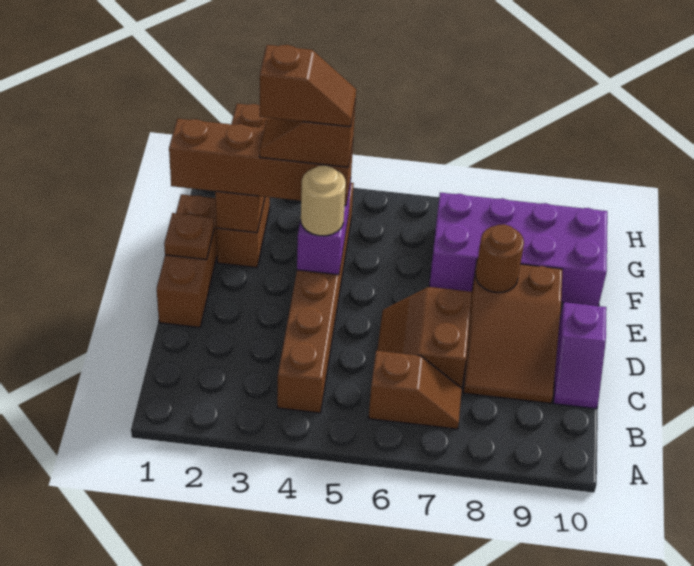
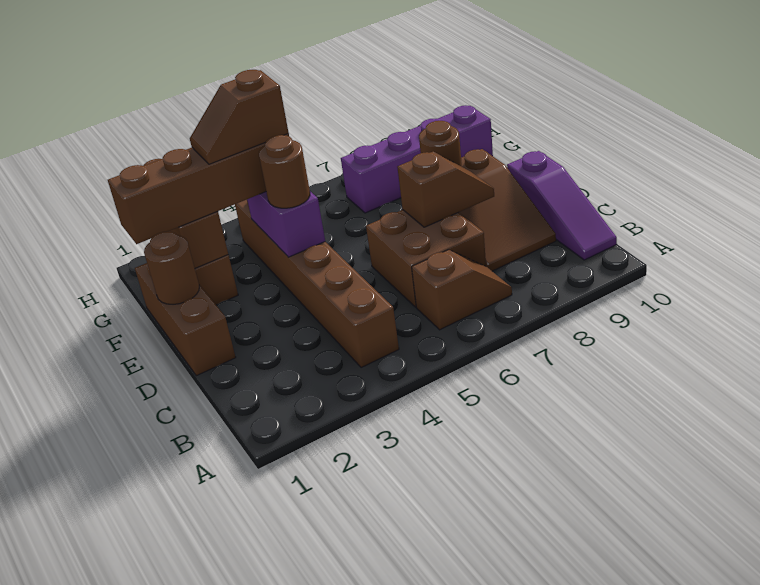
brown 2x2 slope [377,287,472,388] -> brown 2x2 brick [366,210,486,307]
purple 1x2 slope [554,302,606,409] -> purple 1x3 slope [507,151,617,260]
brown 1x1 plate [164,213,214,260] -> brown 1x1 round brick [144,231,199,304]
tan 1x1 round brick [301,165,346,236] -> brown 1x1 round brick [259,135,310,208]
brown 1x2 slope [260,45,356,127] -> brown 1x2 slope moved to [397,152,494,227]
purple 2x4 brick [429,193,607,306] -> purple 1x4 brick [341,105,493,213]

